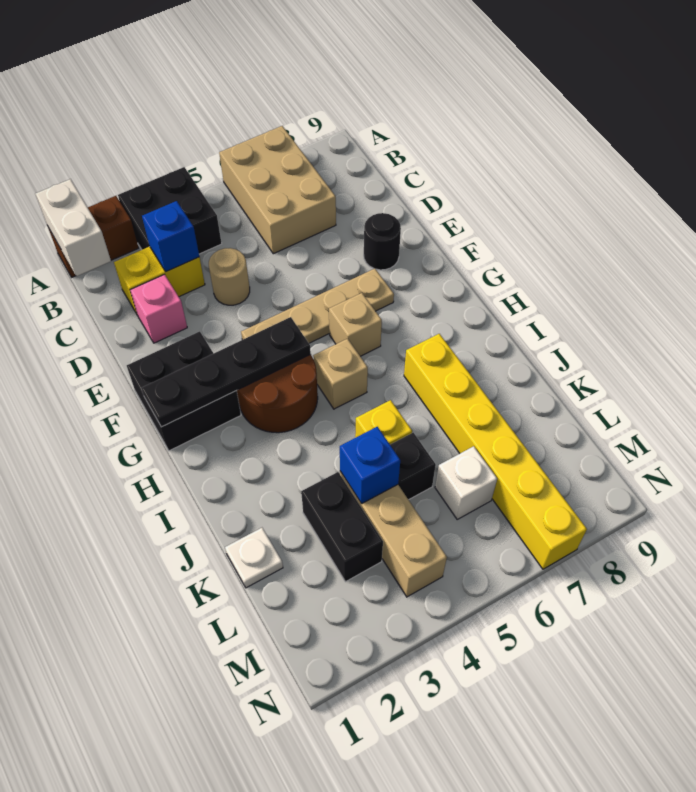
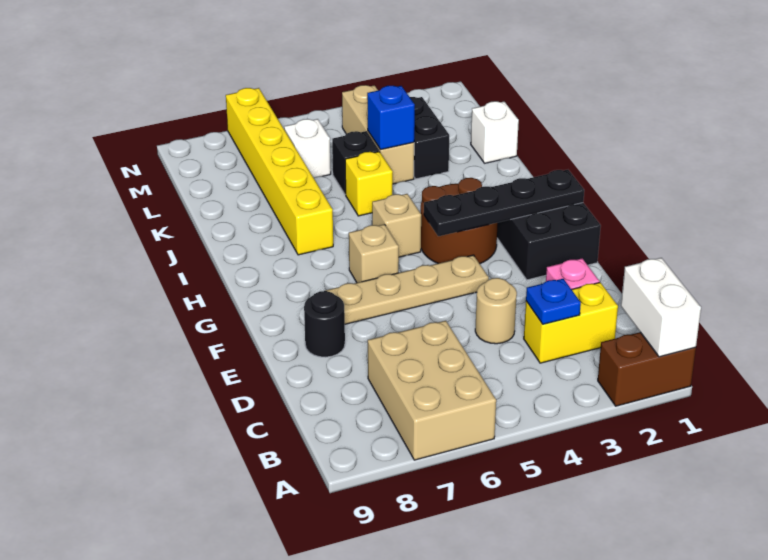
black 2x2 brick [118,167,222,254] -> none
blue 1x1 brick [142,201,199,272] -> blue 1x1 plate [526,279,581,324]
white 1x1 plate [225,528,283,588] -> white 1x1 brick [471,101,519,163]

